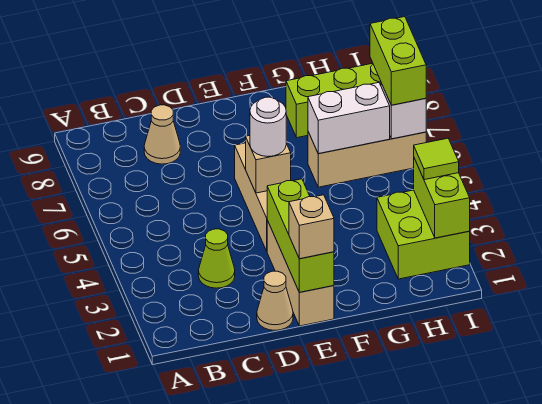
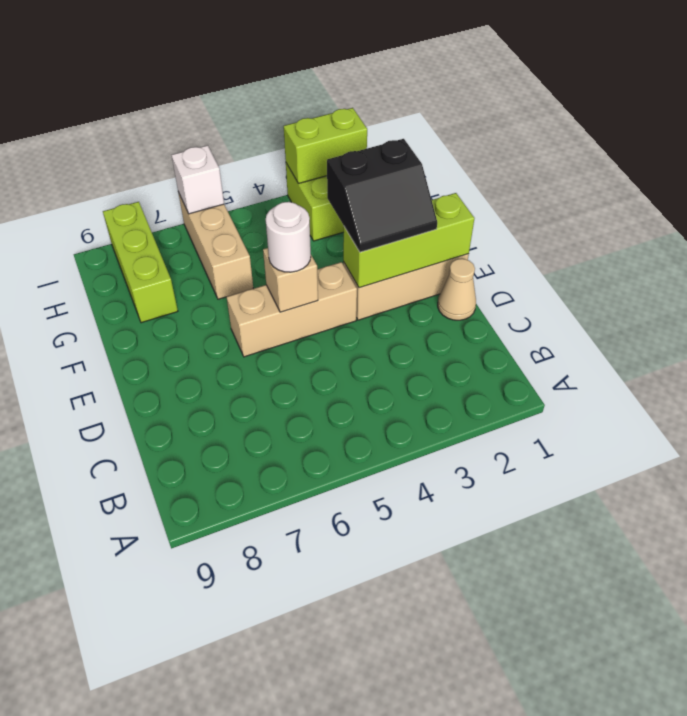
lime 1x1 cone [198,229,235,288] -> none
tan 1x1 cone [144,105,180,164] -> none
tan 1x1 brick [289,195,334,259] -> none
none -> black 2x2 slope [327,139,437,252]
white 1x2 brick [308,83,390,154] -> none
lime 1x1 tile [414,138,459,180] -> none
lime 1x2 brick [370,17,426,105] -> none

